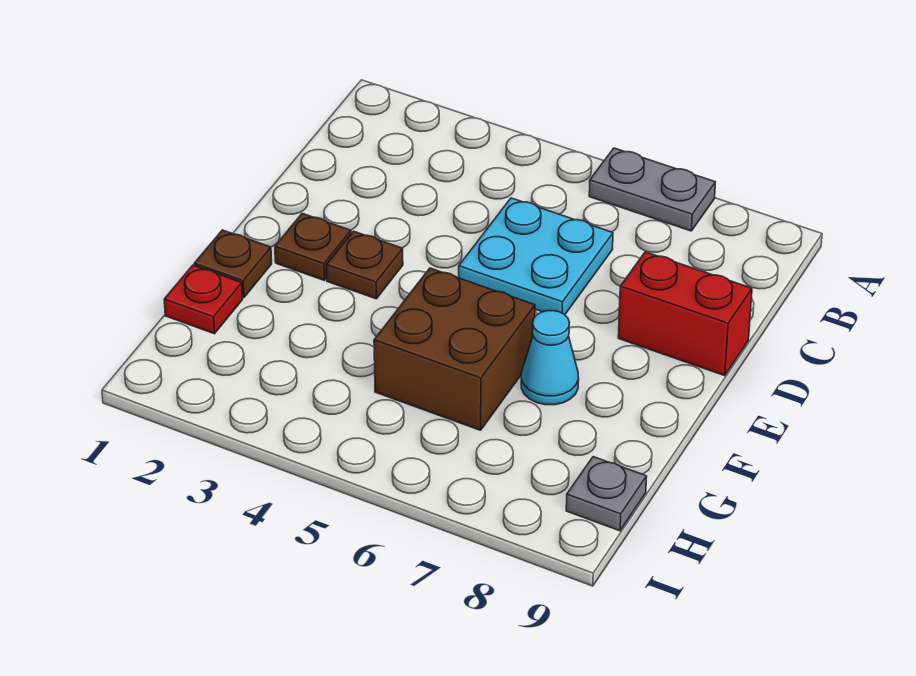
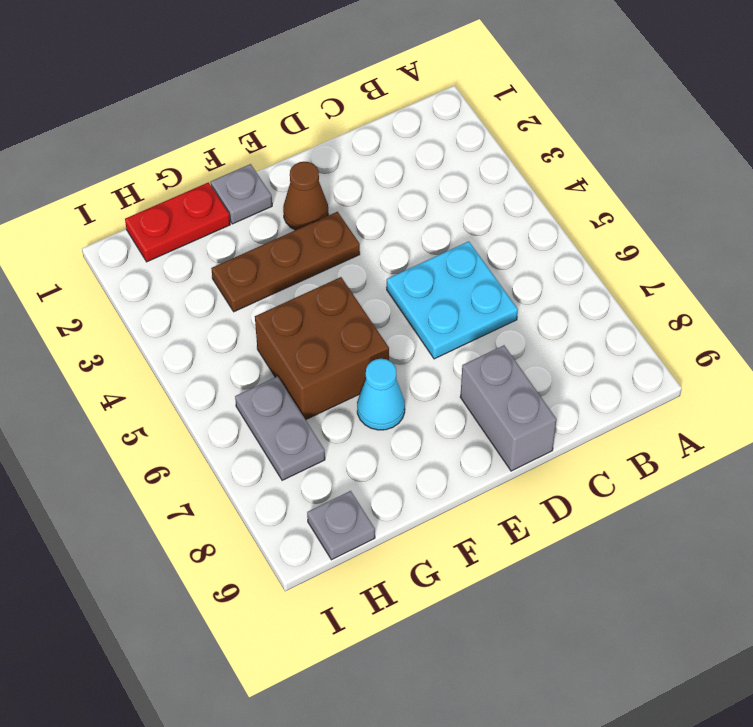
grey 1x2 plate [589,148,715,231] -> grey 1x2 plate moved to [235,376,325,480]
red 1x2 brick [618,252,752,376] -> grey 1x2 brick [460,345,557,471]
brown 1x1 plate [275,213,351,280] -> brown 1x1 cone [283,162,328,230]
brown 1x1 plate [327,231,403,299] -> brown 1x3 plate [211,212,360,312]
brown 1x1 plate [194,230,272,298] -> grey 1x1 plate [211,164,272,224]
red 1x1 plate [164,265,243,334] -> red 1x2 plate [125,182,230,262]

